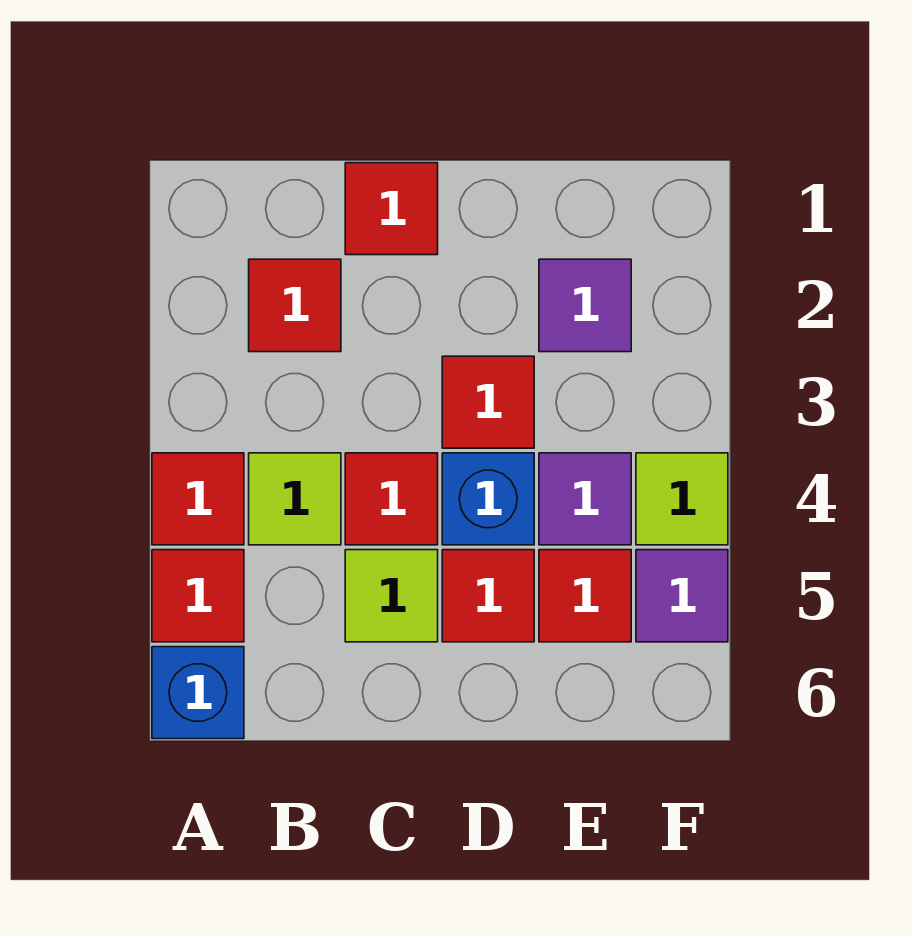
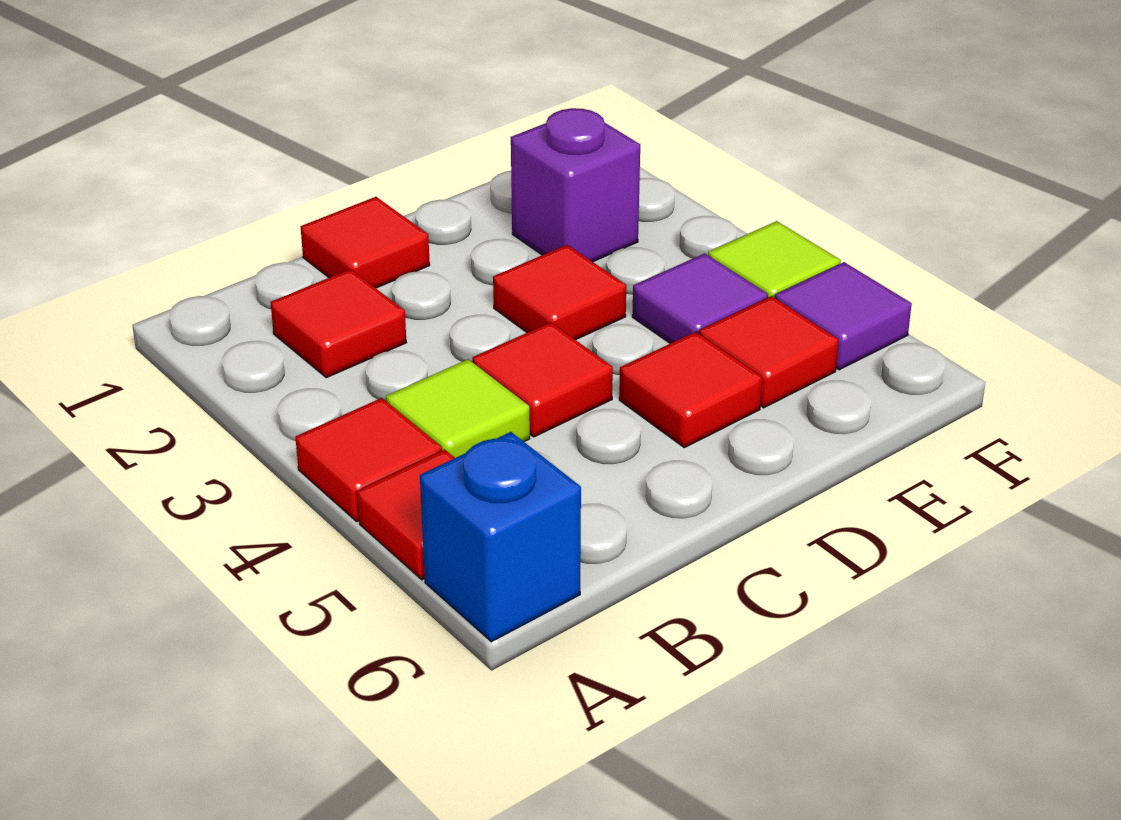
lime 1x1 tile [345,550,438,642] -> none
blue 1x1 brick [442,453,534,545] -> none
purple 1x1 tile [539,259,631,352] -> purple 1x1 brick [511,108,640,262]

